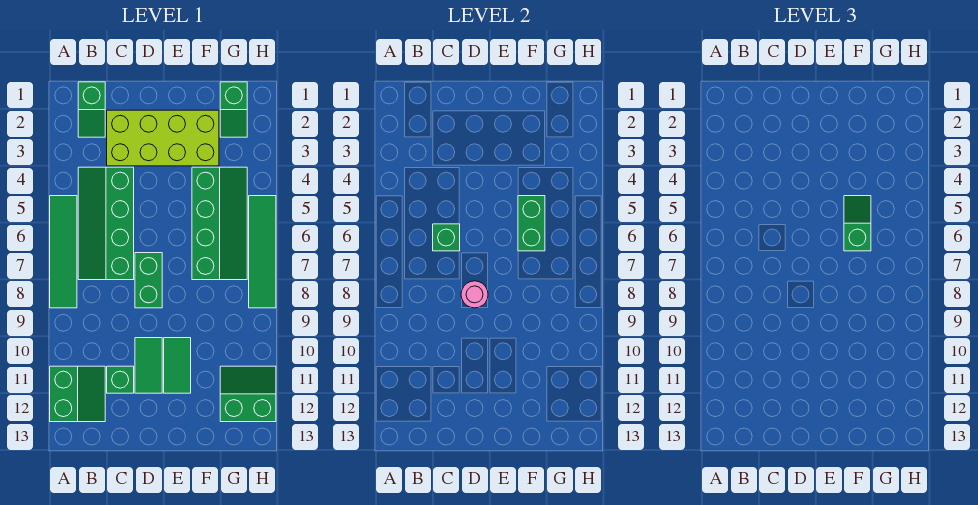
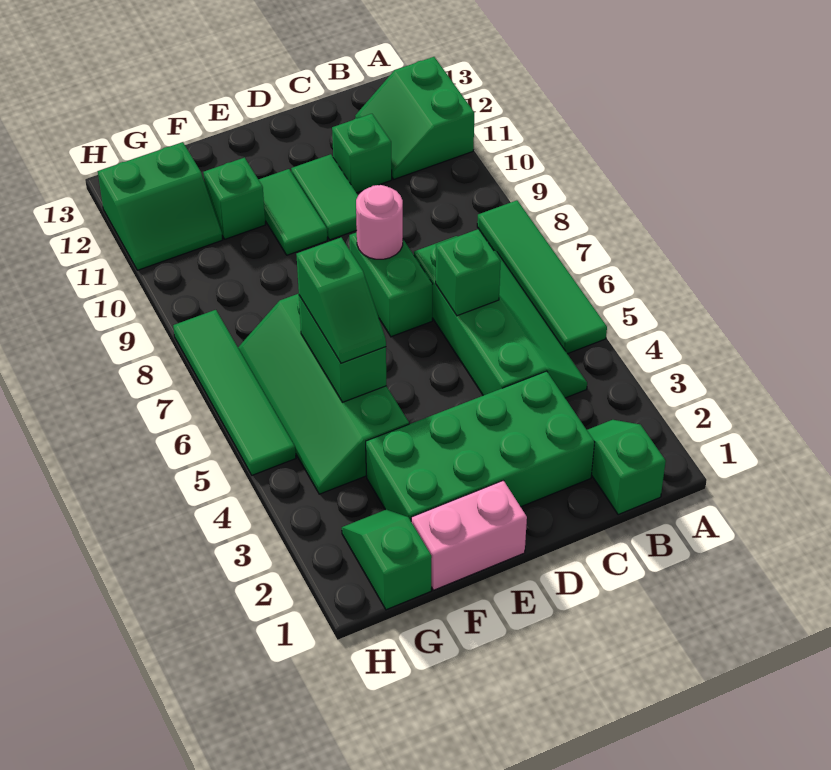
lime 2x4 brick [107,110,219,166] -> green 2x4 brick [366,371,595,521]
none -> pink 1x2 brick [411,480,527,590]
none -> green 1x1 brick [203,158,265,239]

